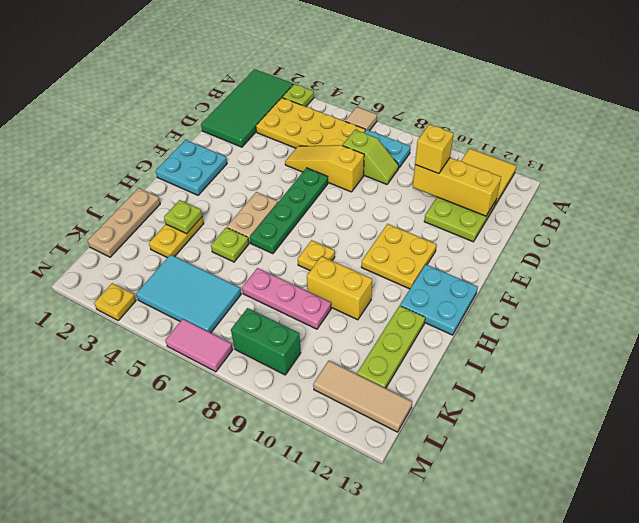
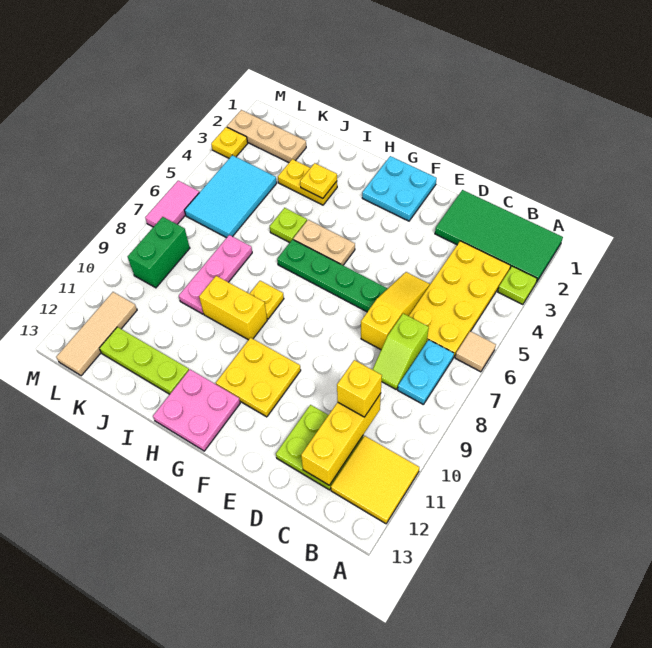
cyan 2x2 plate [400,265,478,335] -> pink 2x2 plate [153,370,240,451]
tan 1x3 plate [88,188,160,257] -> tan 1x3 plate moved to [227,110,306,163]
lime 1x1 plate [164,200,202,234] -> yellow 1x1 plate [300,163,337,199]
yellow 1x2 brick [307,256,372,320] -> yellow 1x2 brick turned to [199,276,267,340]

